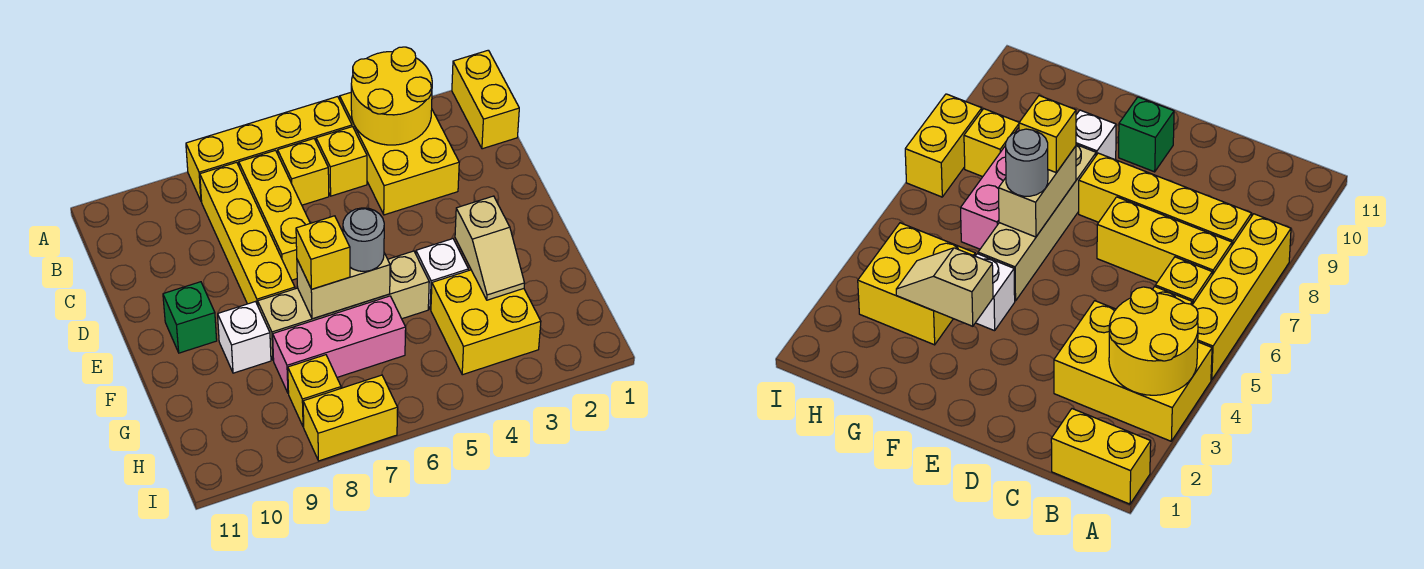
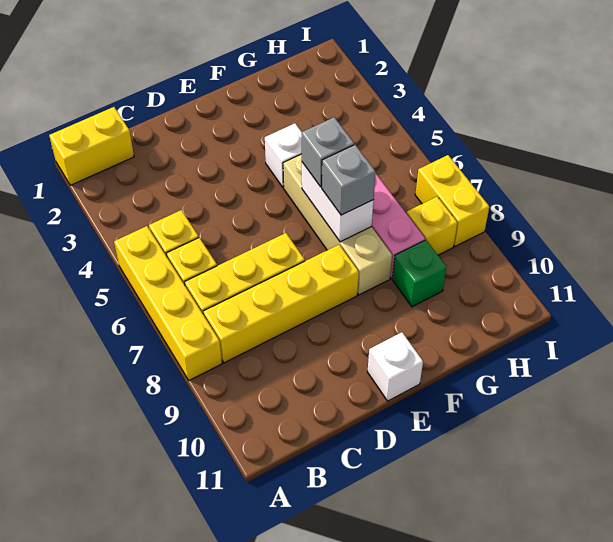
yellow 2x3 brick [340,93,459,215] -> none
yellow 2x2 round brick [351,47,432,145] -> none
green 1x1 brick [163,282,217,353] -> green 1x1 brick moved to [392,240,447,307]
tan 1x2 slope [455,196,524,300] -> none
tan 1x2 brick [297,253,390,319] -> white 1x2 brick [302,162,373,242]
grey 1x1 round brick [343,208,384,271] -> grey 1x1 brick [302,117,354,187]
yellow 1x1 brick [296,216,350,289] -> grey 1x1 brick [322,145,376,215]
white 1x1 brick [218,302,271,373] -> white 1x1 brick moved to [367,332,423,401]
yellow 2x2 brick [431,270,541,375] -> none

